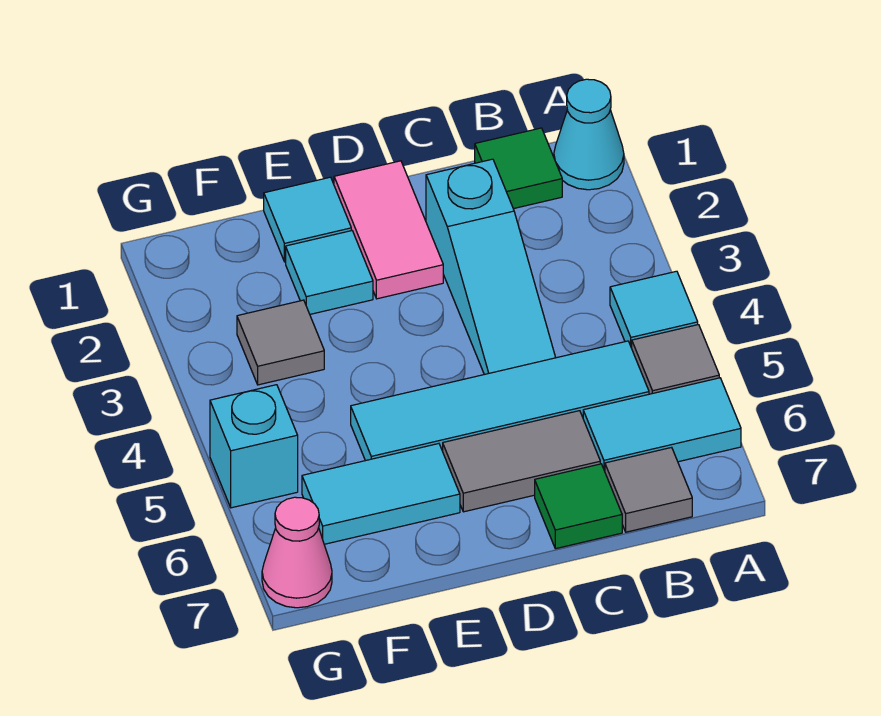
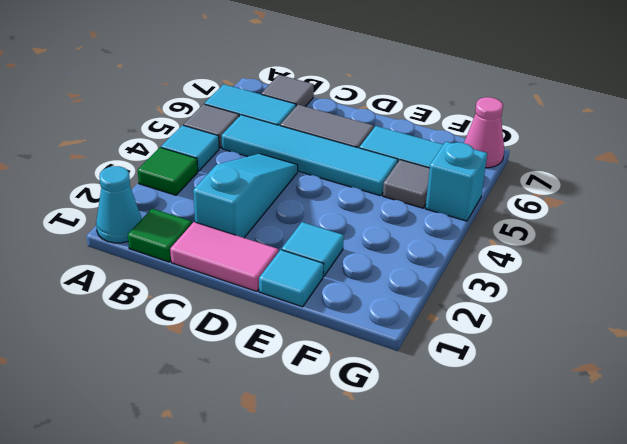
green 1x1 tile [535,464,622,549] -> green 1x1 tile moved to [138,147,198,195]
pink 1x2 tile [334,161,443,299] -> pink 1x2 tile turned to [170,222,278,291]
grey 1x1 tile [237,300,324,385] -> grey 1x1 tile moved to [383,160,430,208]

